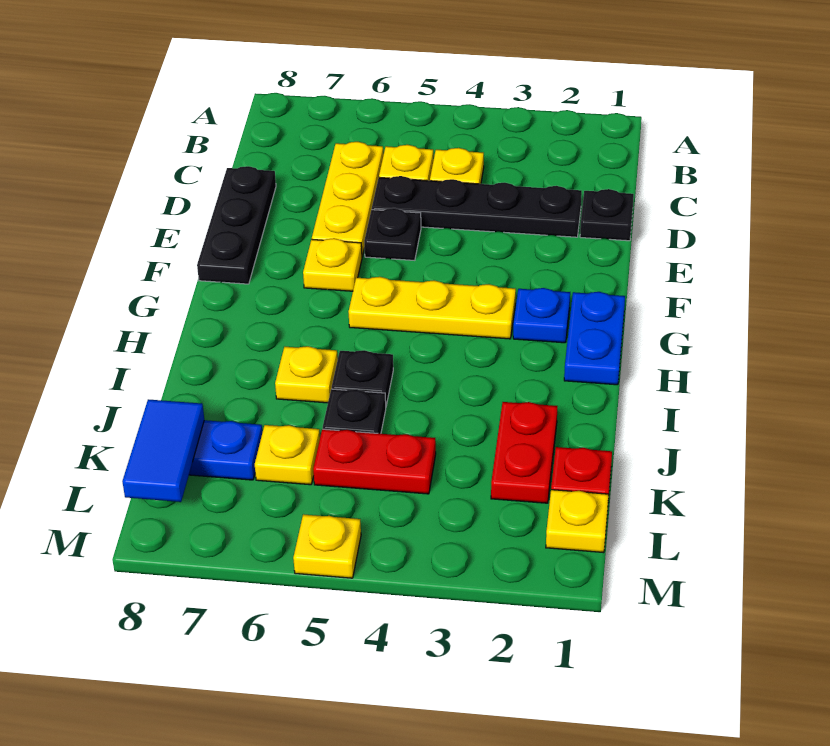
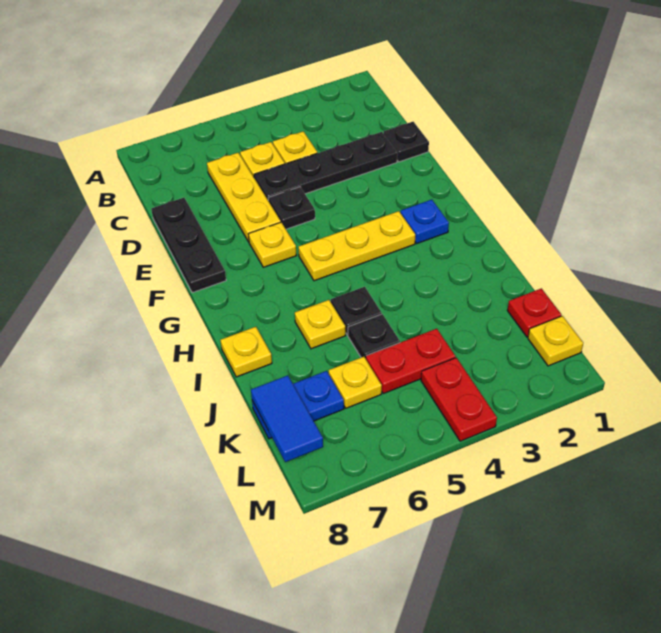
blue 1x2 plate [564,292,625,385] -> none
red 1x2 plate [491,402,557,503] -> red 1x2 plate moved to [421,358,497,441]
yellow 1x1 plate [293,514,361,578] -> yellow 1x1 plate moved to [221,327,272,377]

